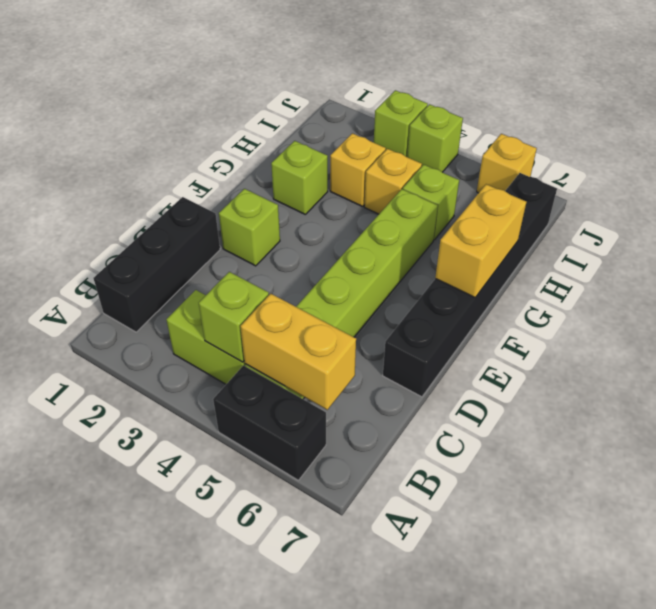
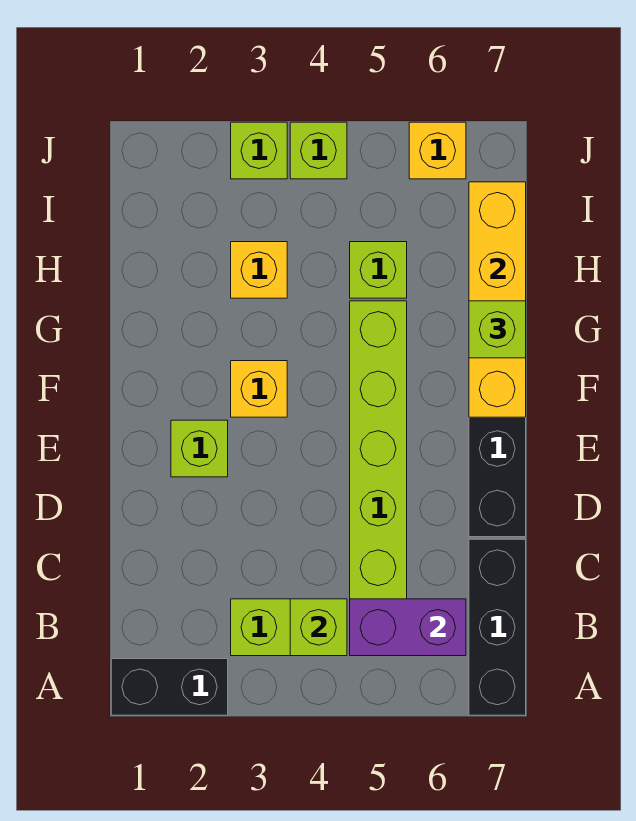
black 1x2 brick [213,366,326,480] -> black 1x2 brick moved to [111,659,228,715]
black 1x3 brick [93,197,220,332] -> black 1x3 brick moved to [469,539,526,715]
yellow 1x2 brick [241,294,356,410] -> purple 1x2 brick [350,599,466,656]
yellow 1x2 brick [435,184,526,297] -> yellow 1x4 brick [469,182,526,417]
lime 1x1 brick [271,141,328,214] -> lime 1x1 brick moved to [469,301,526,358]
yellow 1x1 brick [364,149,422,214] -> yellow 1x1 brick moved to [231,361,287,417]

